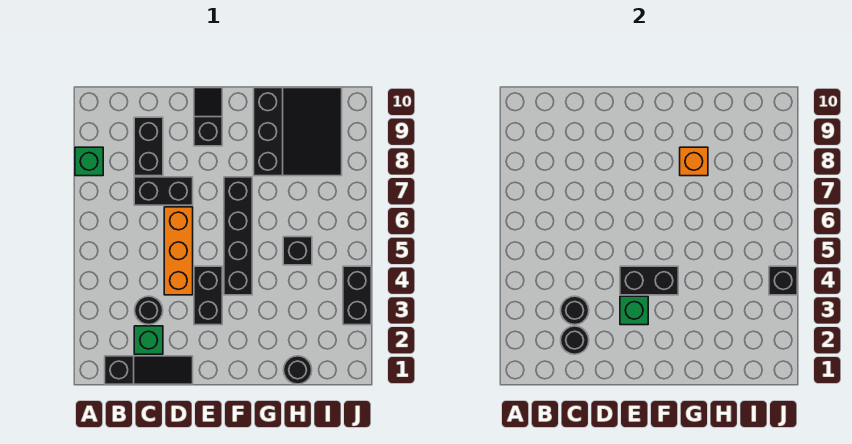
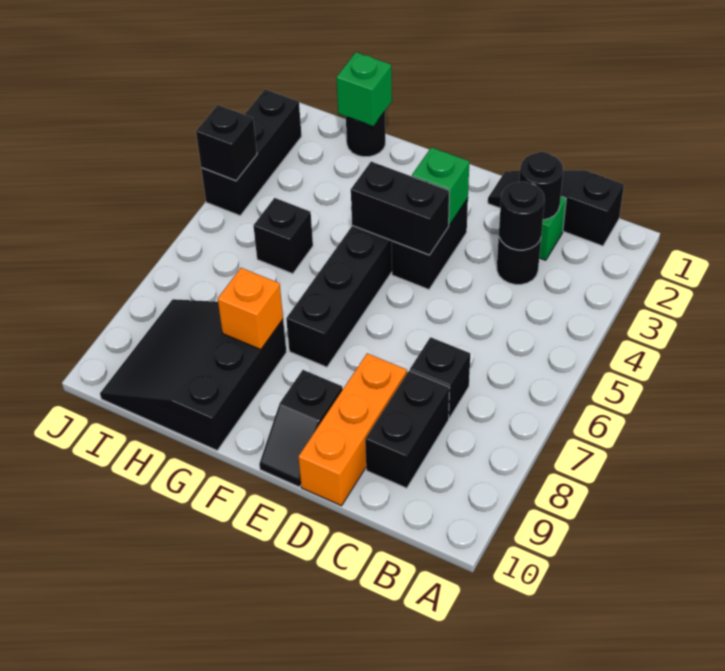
green 1x1 brick [75,147,103,176] -> green 1x1 brick moved to [336,52,392,126]
black 1x2 brick [134,177,193,205] -> black 1x1 brick [410,337,470,418]
orange 1x3 brick [164,207,193,295] -> orange 1x3 brick moved to [298,353,407,506]
black 1x2 brick [343,266,371,325] -> black 1x3 brick [201,89,302,216]

